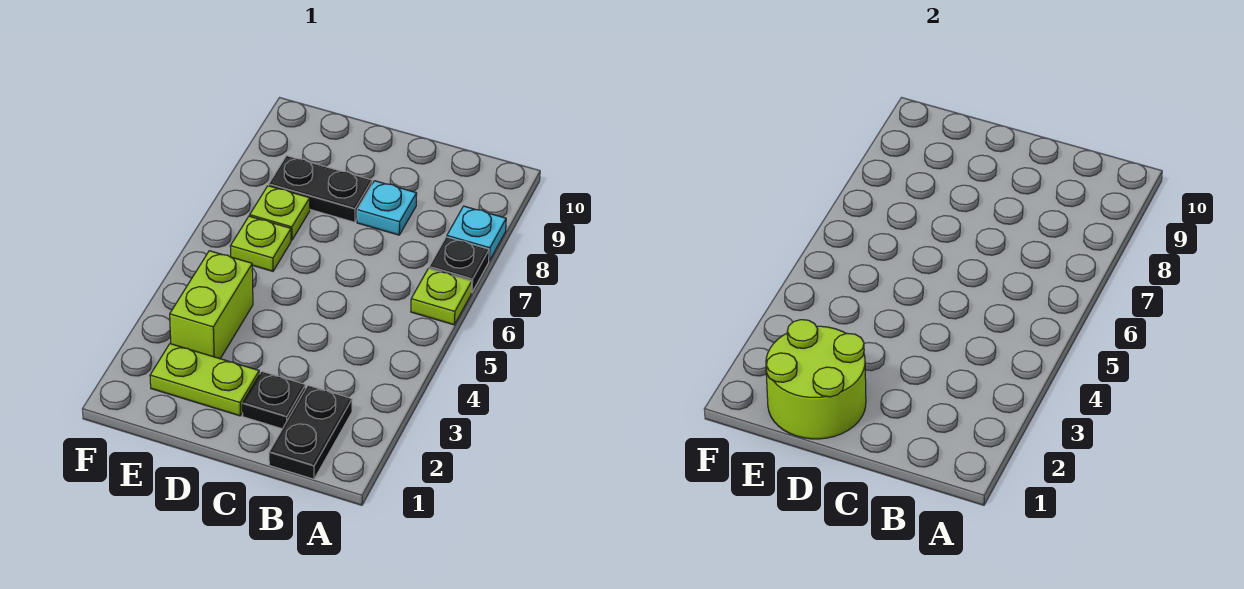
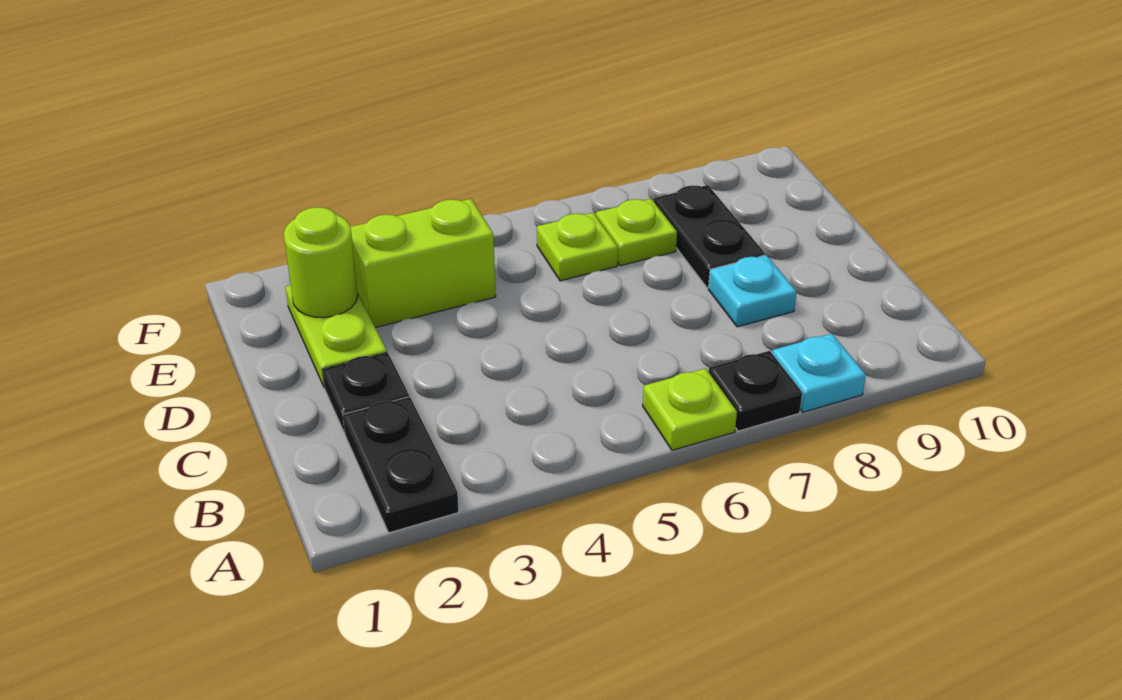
black 1x2 plate [269,385,352,479] -> black 1x2 plate turned to [343,397,459,533]
lime 2x2 round brick [766,320,866,439] -> lime 1x1 round brick [284,207,358,318]

